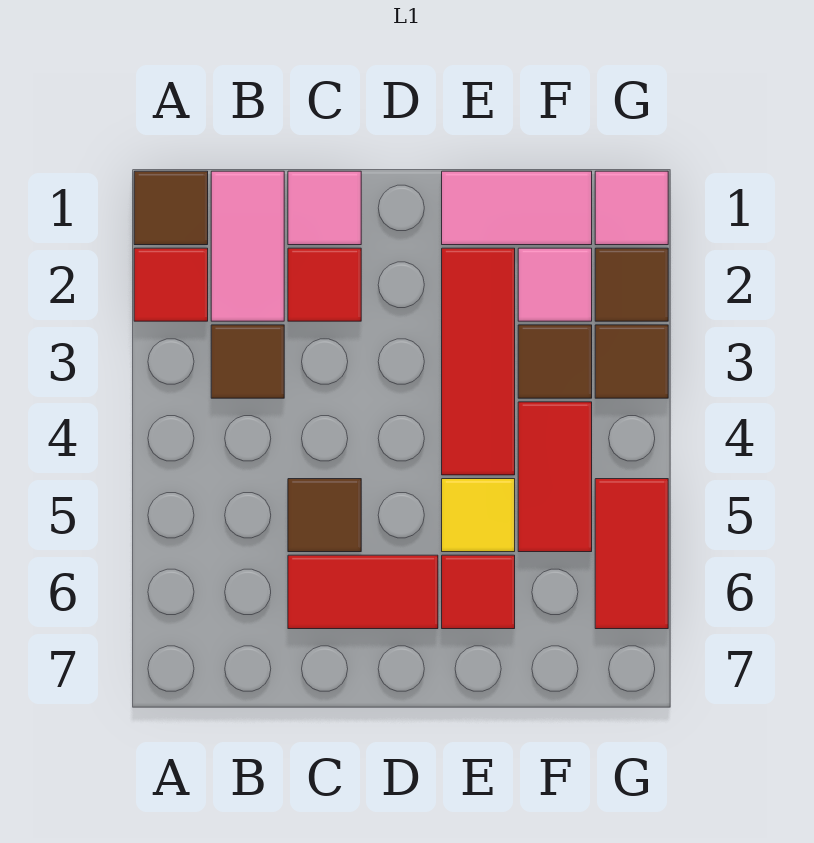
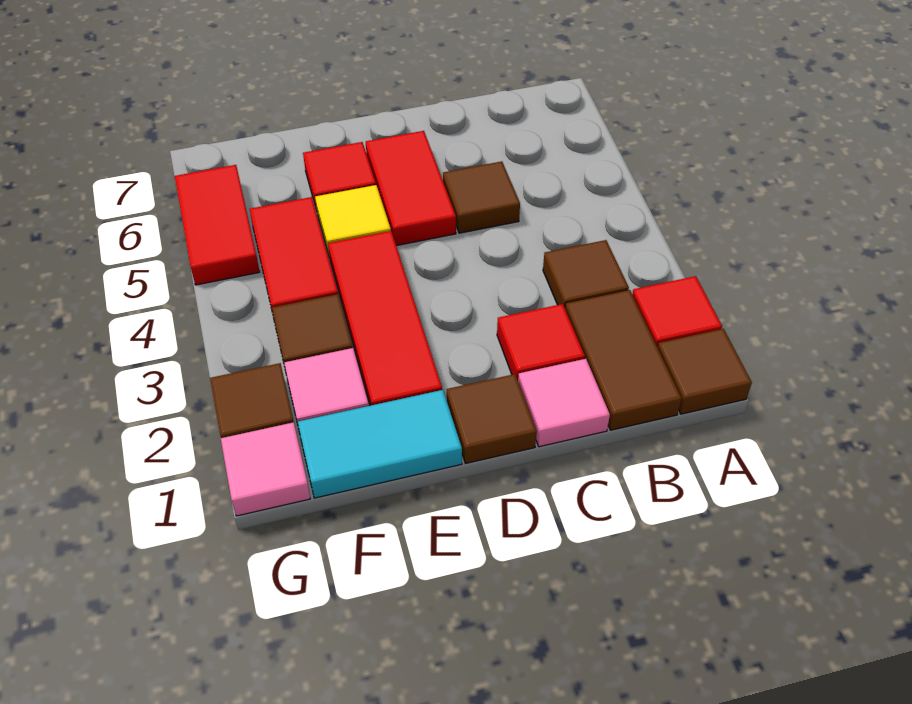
pink 1x2 tile [211,171,284,321] -> brown 1x2 tile [565,290,682,430]
red 1x2 tile [288,555,438,629] -> red 1x2 tile turned to [366,131,456,246]
pink 1x2 tile [442,171,592,245] -> cyan 1x2 tile [298,390,462,498]
brown 1x1 tile [595,325,668,398] -> brown 1x1 tile moved to [447,374,537,463]

